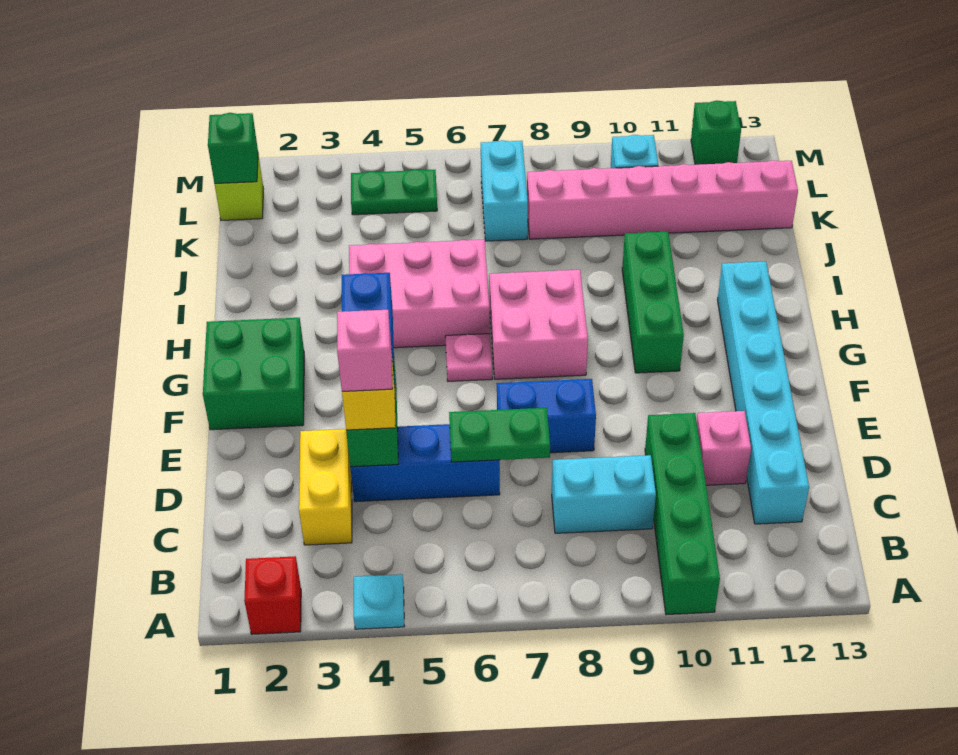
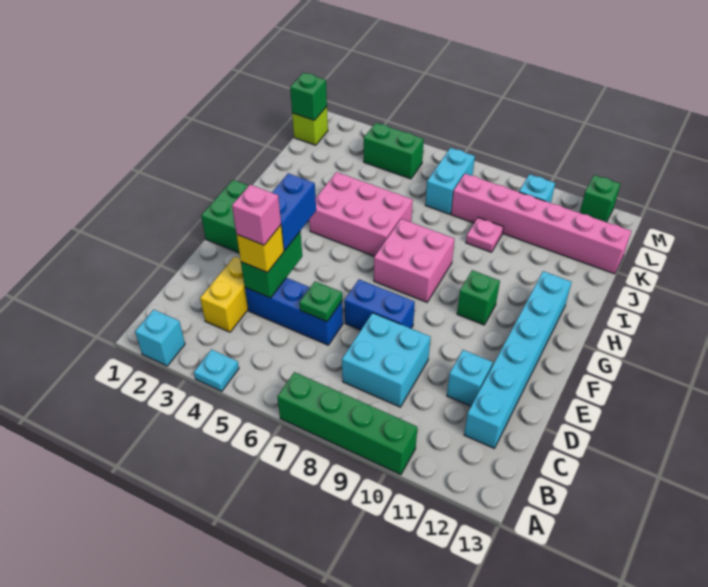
red 1x1 brick [244,556,301,634] -> cyan 1x1 brick [135,310,185,366]
green 1x4 brick [645,413,720,615] -> green 1x4 brick turned to [277,372,417,475]
cyan 1x2 brick [552,455,656,533] -> cyan 2x2 brick [342,313,430,407]
green 1x2 plate [449,408,550,462] -> green 1x1 plate [299,281,342,322]
pink 1x1 brick [697,411,751,485] -> cyan 1x1 brick [447,350,493,406]
pink 1x1 plate [445,334,492,381] -> pink 1x1 plate moved to [466,218,503,252]
green 1x3 brick [622,232,684,373] -> green 1x1 brick [457,270,500,325]
green 1x2 plate [351,169,437,215] -> green 1x2 brick [364,123,424,179]

